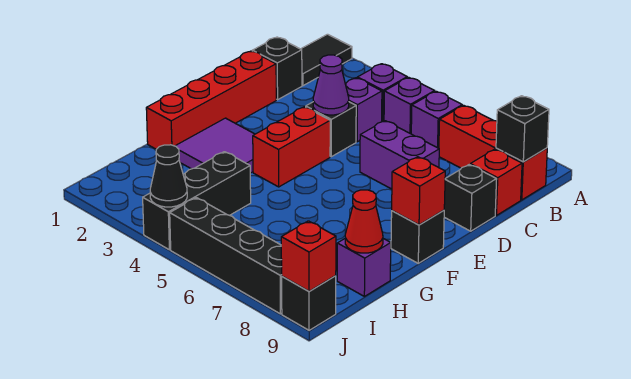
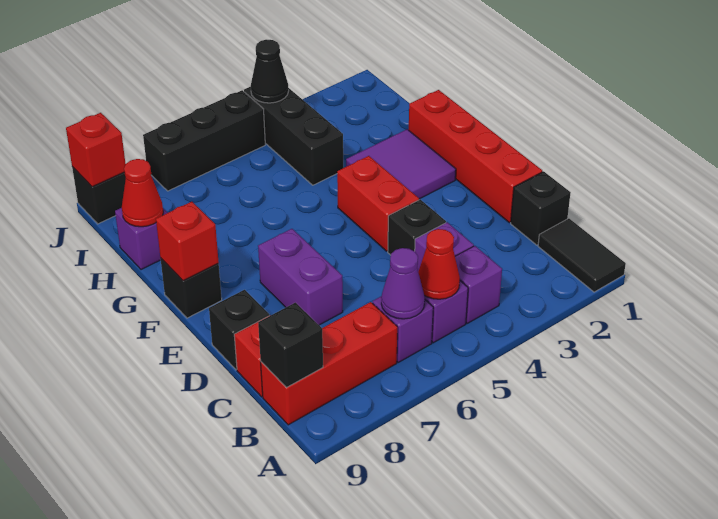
none -> red 1x1 cone [418,229,460,299]
purple 1x1 cone [313,55,349,115] -> purple 1x1 cone moved to [381,248,425,319]
purple 1x2 brick [360,121,439,189] -> purple 1x2 brick turned to [258,229,343,325]
black 1x4 brick [170,198,282,314] -> black 1x3 brick [143,90,265,191]

